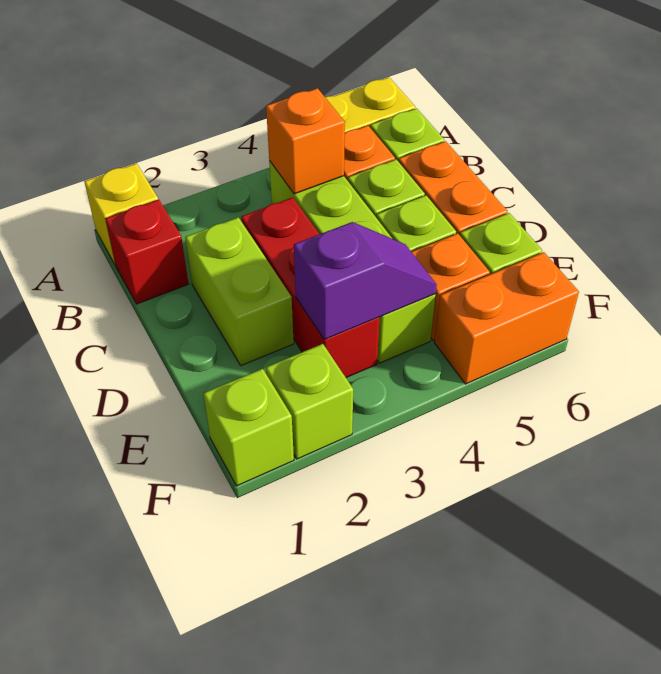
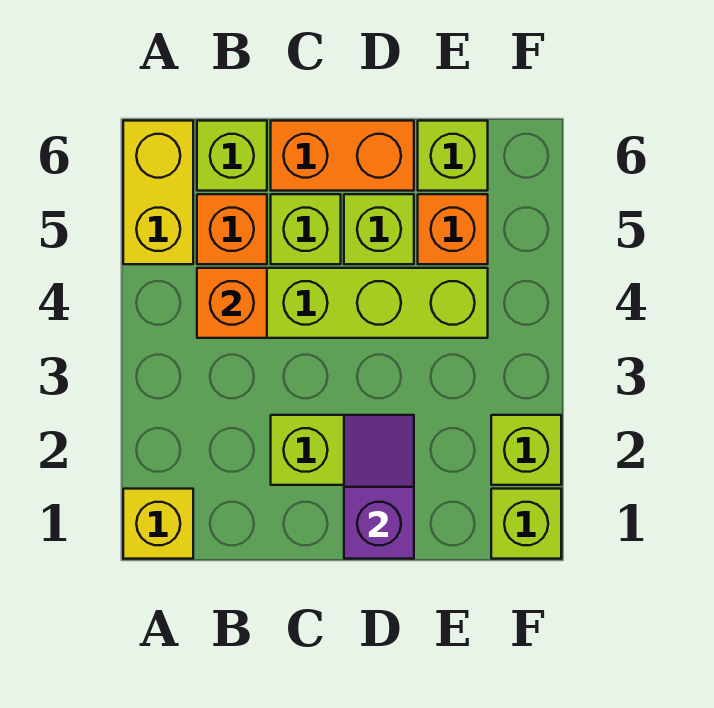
red 1x1 brick [105,200,189,304] -> none
red 1x3 brick [241,197,379,377] -> none
purple 1x2 slope [294,222,437,339] -> purple 1x2 slope moved to [344,415,414,559]
orange 1x2 brick [434,252,579,384] -> none

